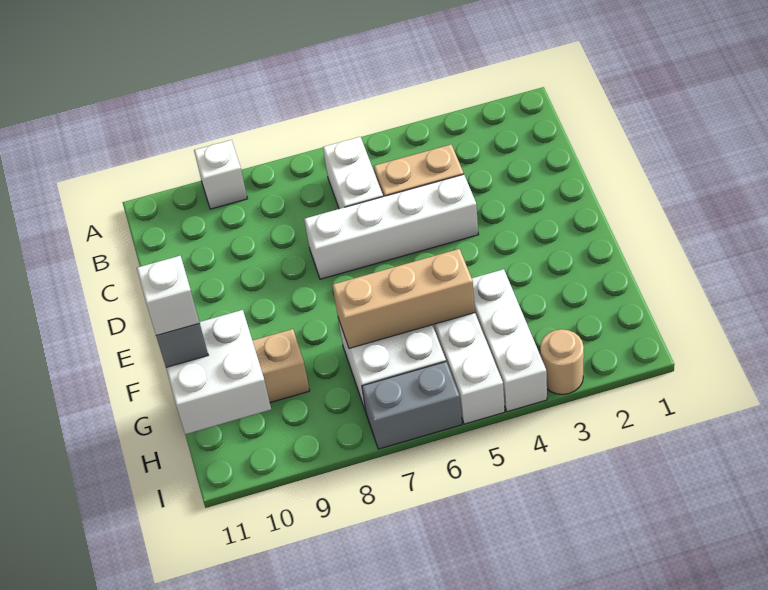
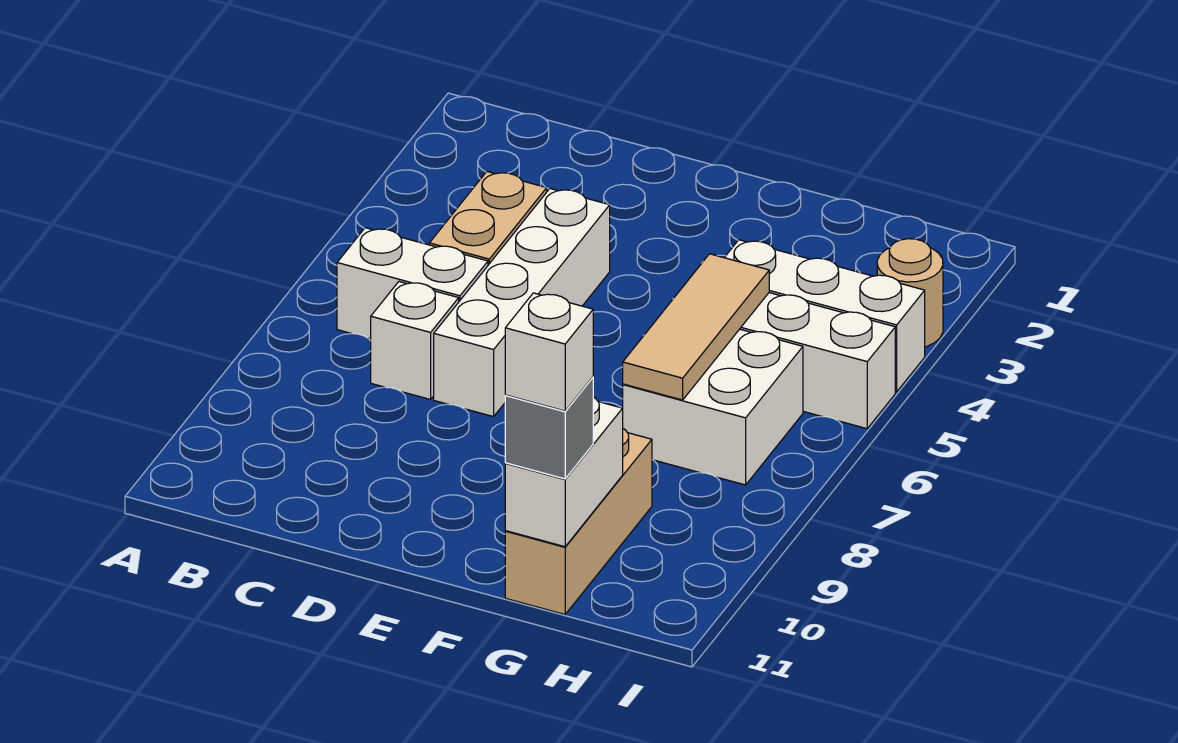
white 1x1 brick [194,140,247,209] -> white 1x1 brick moved to [371,282,459,400]
tan 1x3 brick [333,249,475,348] -> tan 1x3 tile [623,254,769,400]
white 2x2 brick [166,310,271,434] -> white 1x2 brick [505,397,623,547]
grey 1x2 brick [362,362,462,449] -> none

